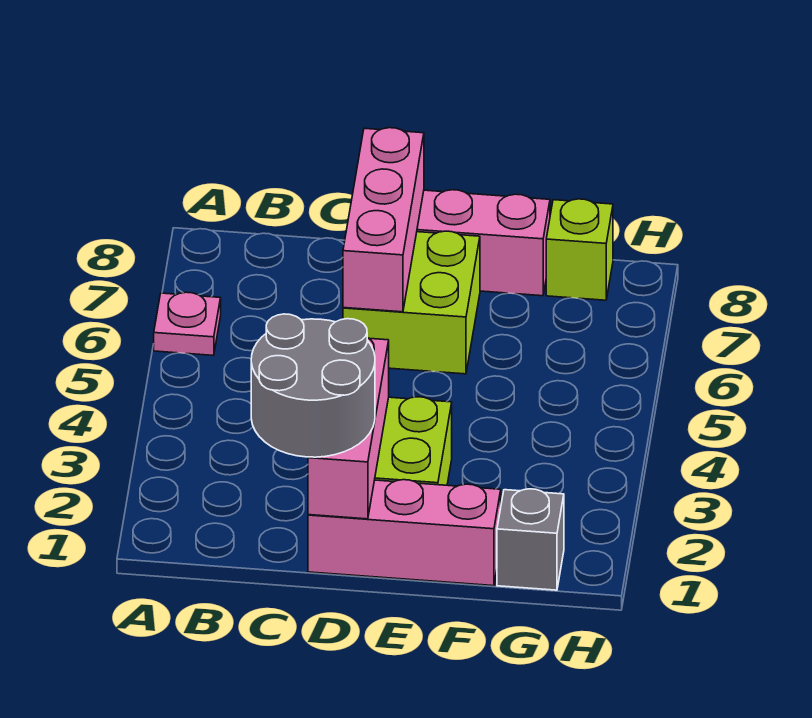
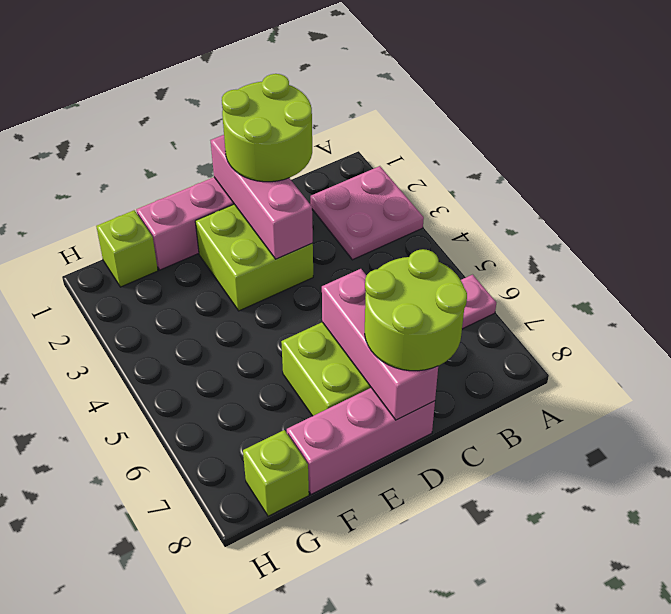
none -> pink 2x2 plate [310,166,424,260]
grey 2x2 round brick [251,314,375,457] -> lime 2x2 round brick [222,74,312,182]
none -> lime 2x2 round brick [365,249,467,371]
grey 1x1 brick [497,489,564,590] -> lime 1x1 brick [96,210,158,287]

